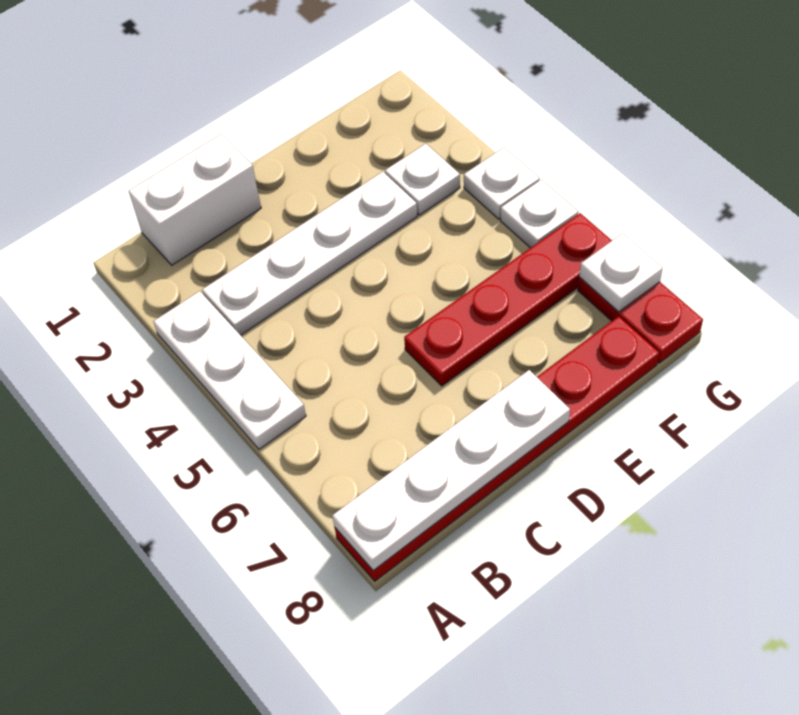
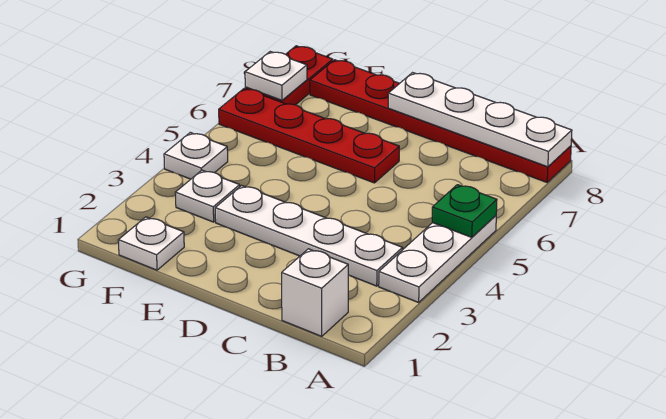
none -> green 1x1 plate [432,185,497,237]
white 1x2 brick [129,134,261,265] -> white 1x1 brick [282,249,348,336]
white 1x1 plate [501,180,578,248] -> white 1x1 plate moved to [118,217,184,270]

